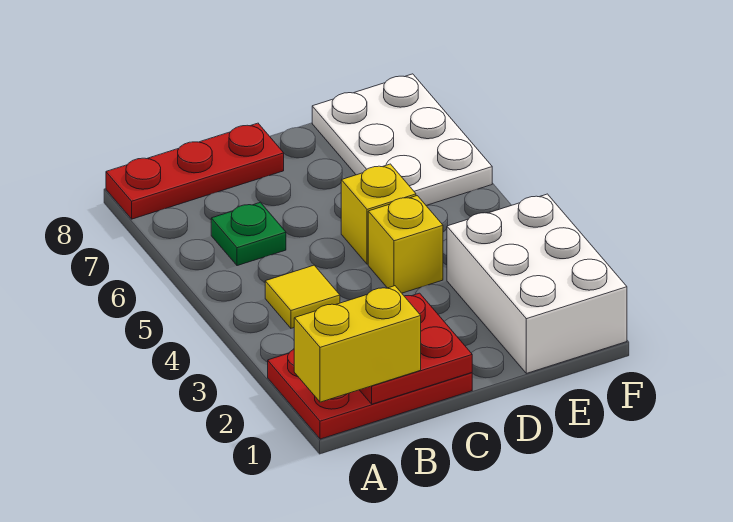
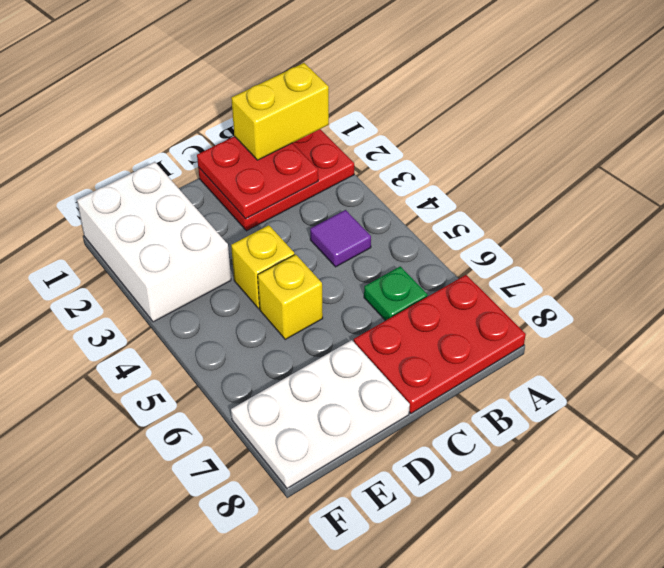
red 1x3 plate [106,123,284,219] -> red 2x3 plate [354,275,526,413]
yellow 1x1 tile [265,265,340,328] -> purple 1x1 tile [310,210,371,267]
white 2x3 plate [312,74,492,206] -> white 2x3 plate turned to [231,340,410,488]

